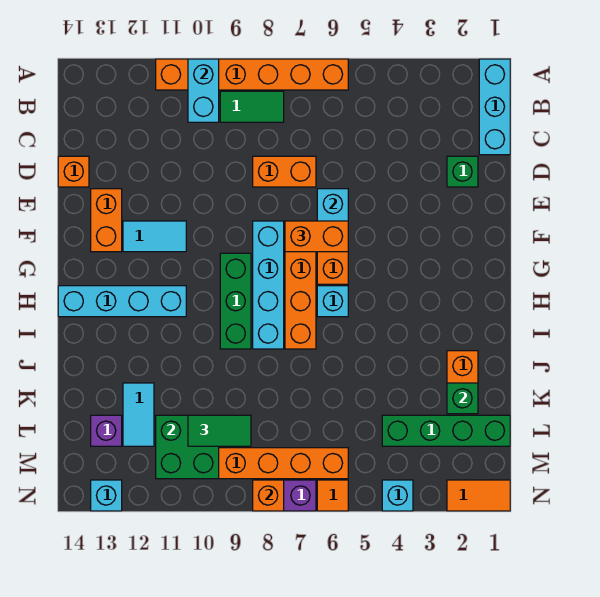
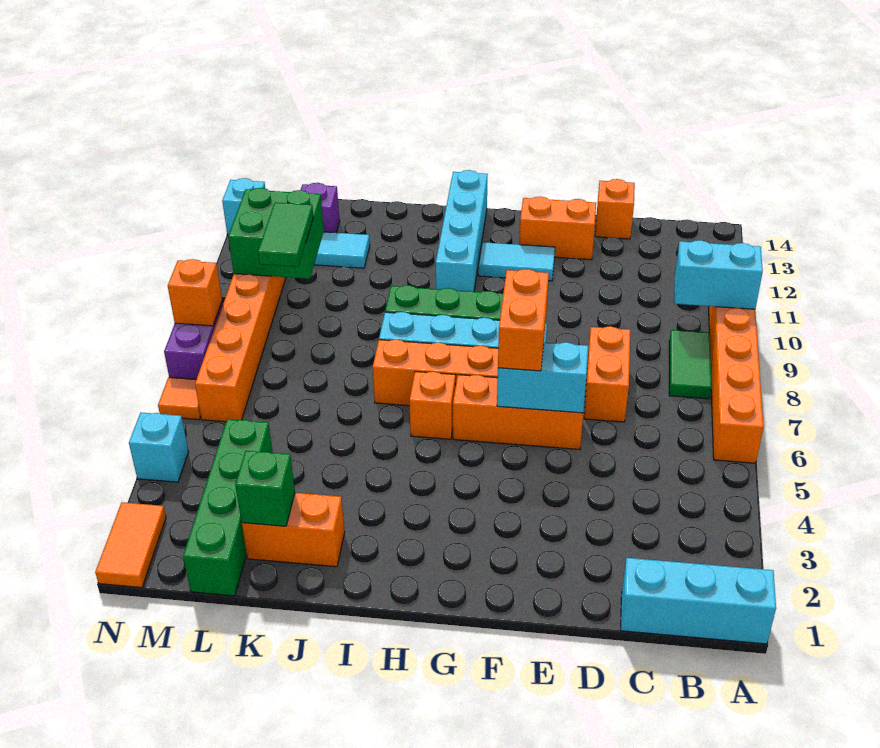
green 1x1 brick [447,156,478,187] -> none
cyan 1x2 tile [123,221,186,252] -> cyan 1x2 tile turned to [478,242,555,281]
cyan 1x1 brick [317,286,348,317] -> orange 1x1 brick [409,372,456,439]

